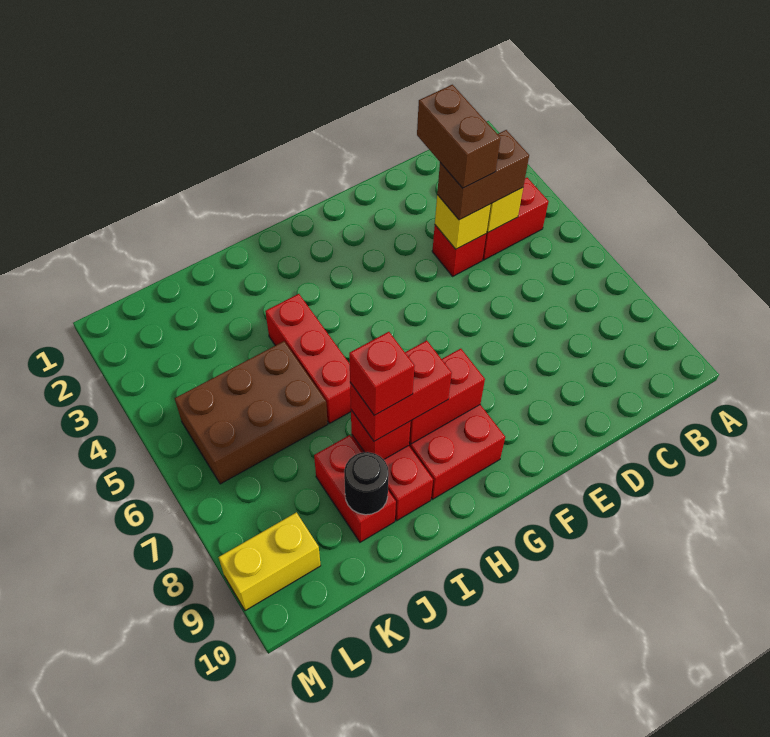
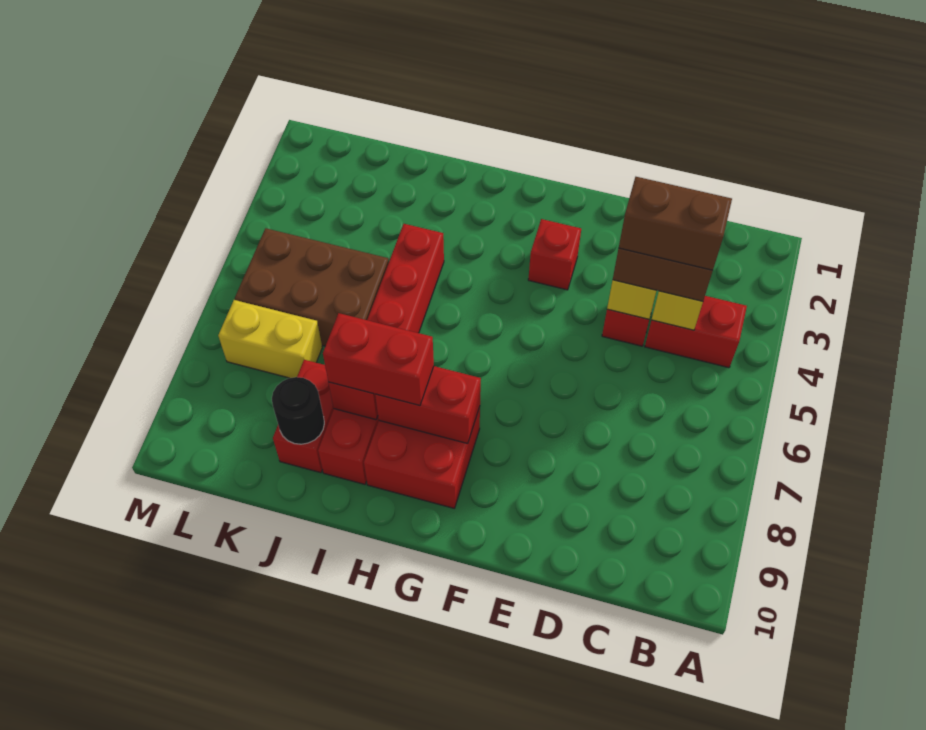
brown 1x2 brick [417,85,501,188] -> brown 1x2 brick turned to [619,177,732,270]
red 1x1 brick [349,332,415,415] -> red 1x1 brick moved to [528,219,581,290]
yellow 1x2 brick [218,512,321,611] -> yellow 1x2 brick moved to [218,300,322,378]

